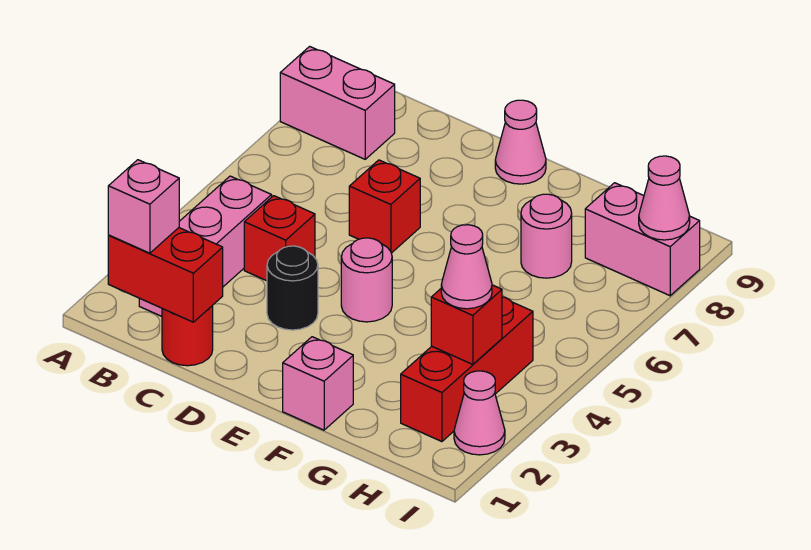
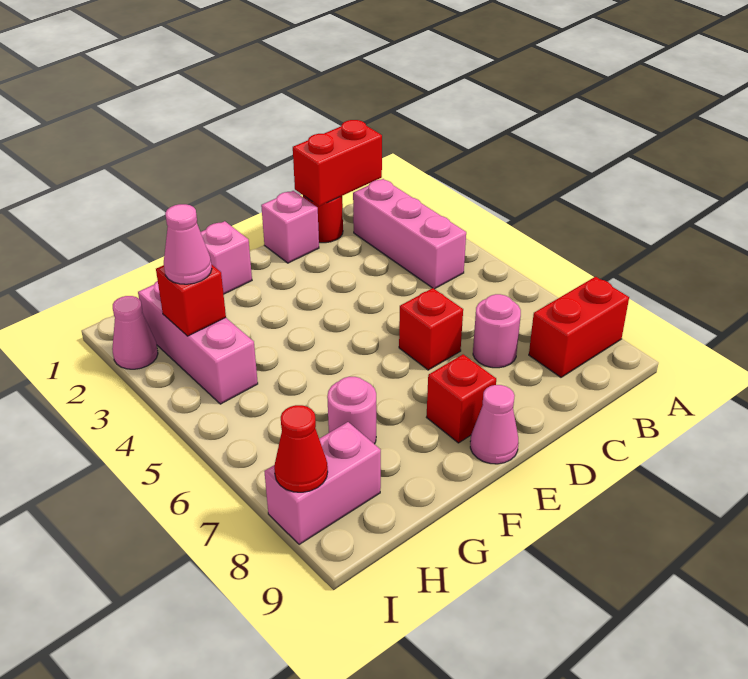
pink 1x2 brick [280,46,395,159] -> red 1x2 brick [529,277,629,377]
pink 1x1 brick [108,160,179,253] -> pink 1x1 brick moved to [261,191,319,263]
red 1x1 brick [244,196,315,281] -> red 1x1 brick moved to [426,354,496,443]
black 1x1 round brick [267,246,318,330] -> none
pink 1x1 round brick [341,238,392,322] -> pink 1x1 round brick moved to [473,294,521,368]
red 1x3 brick [401,297,533,442] -> pink 1x3 brick [138,281,258,404]
pink 1x1 cone [639,156,690,240] -> red 1x1 cone [274,405,328,492]

